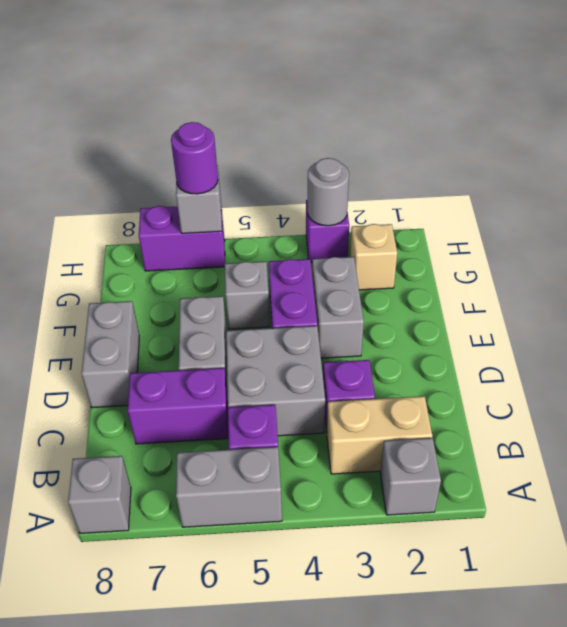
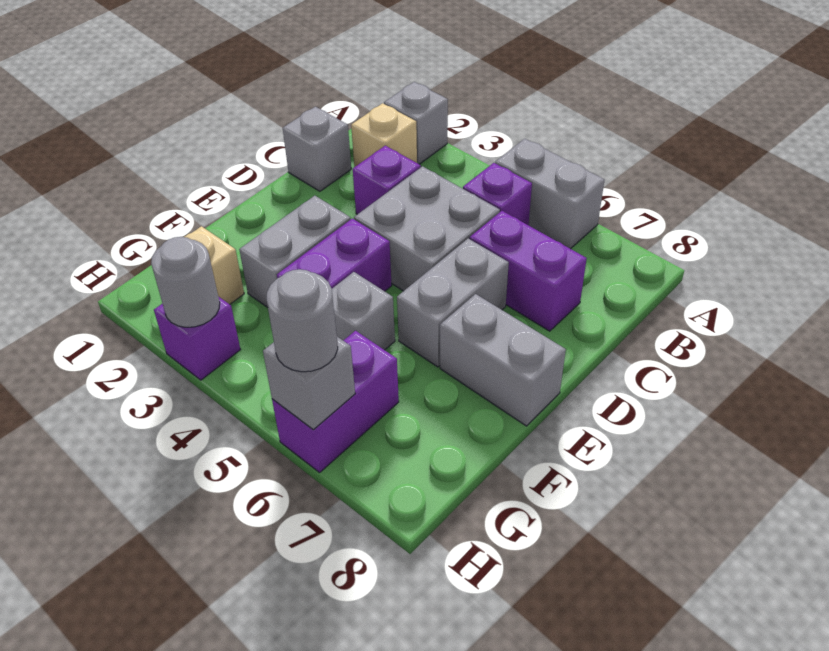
grey 1x1 brick [68,456,131,533] -> grey 1x1 brick moved to [283,107,351,191]
tan 1x2 brick [327,396,432,474] -> tan 1x1 brick [351,103,417,167]
grey 1x2 brick [82,301,139,408] -> grey 1x2 brick turned to [440,294,566,426]
purple 1x2 brick [139,206,225,271] -> purple 1x2 brick turned to [272,331,399,472]
purple 1x1 round brick [171,122,218,194] -> grey 1x1 round brick [267,269,338,372]

